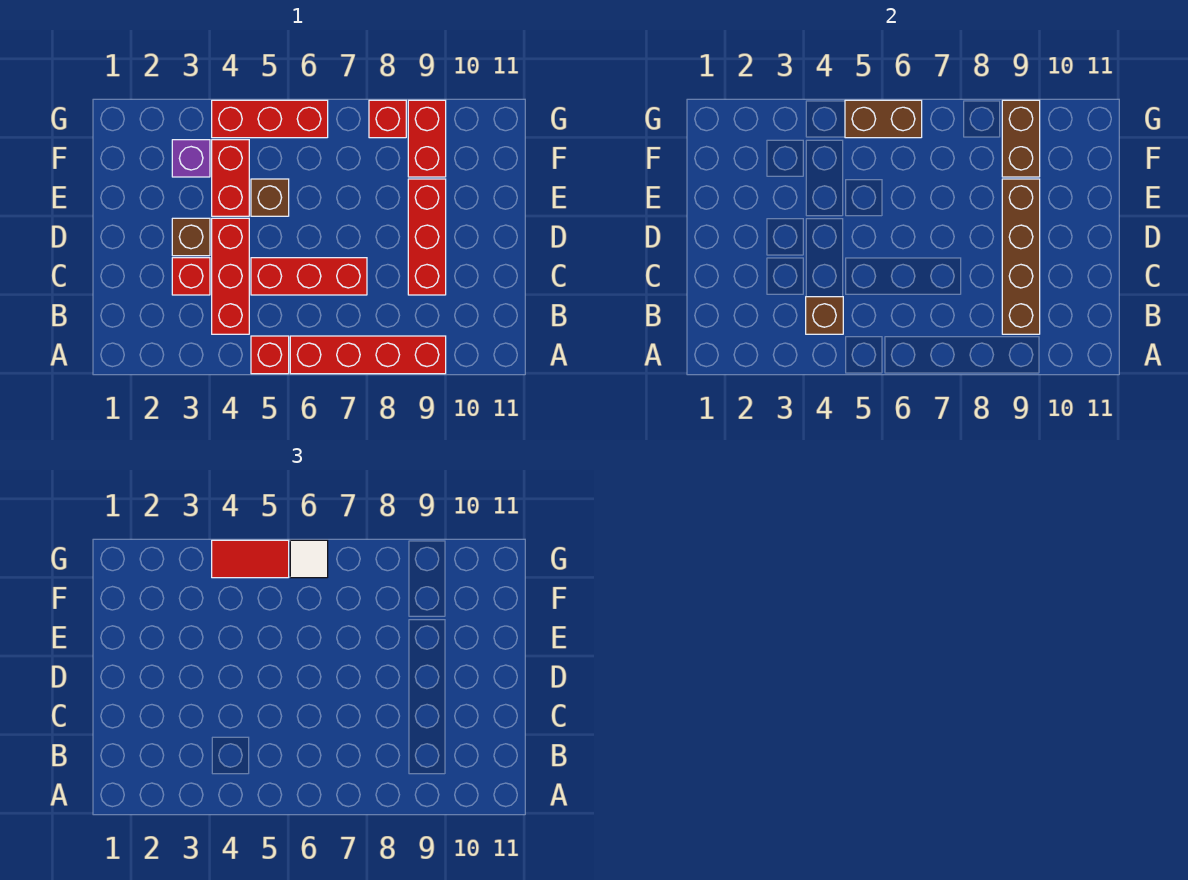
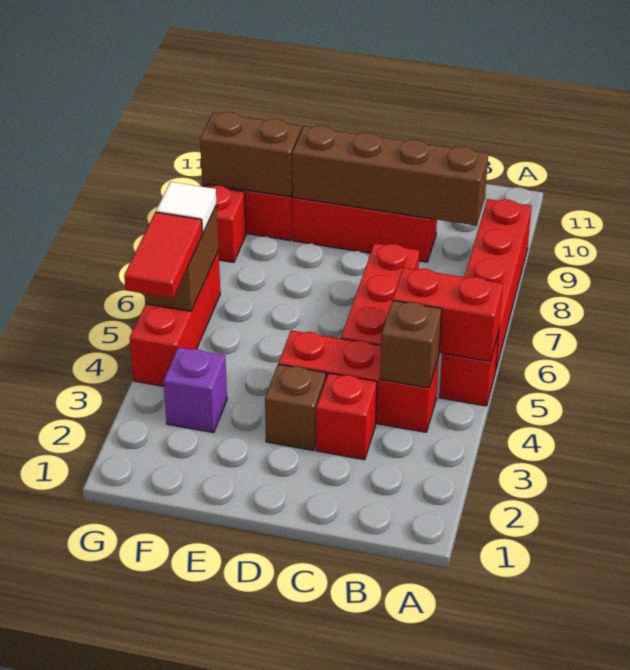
red 1x2 brick [212,140,249,216] -> red 1x2 brick moved to [393,267,503,362]
brown 1x1 brick [251,179,289,216] -> none

